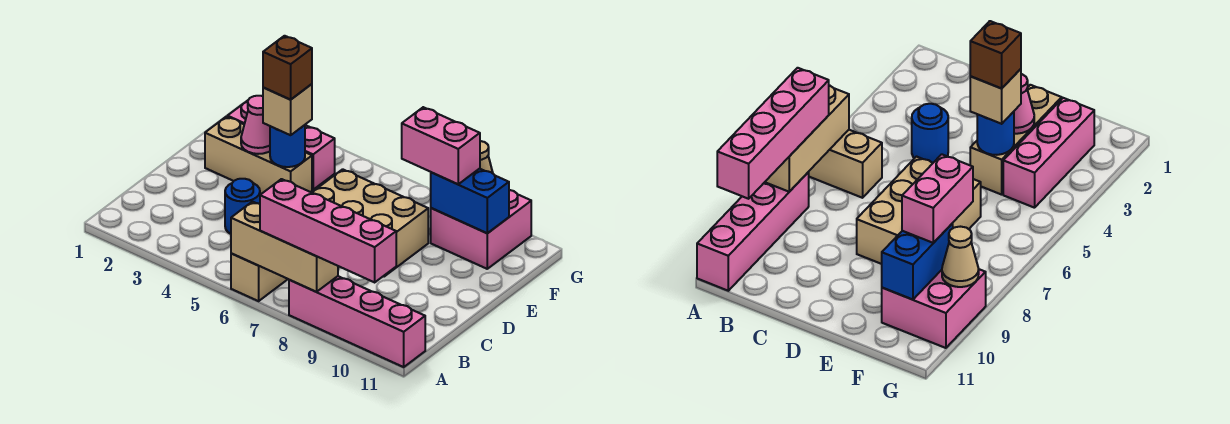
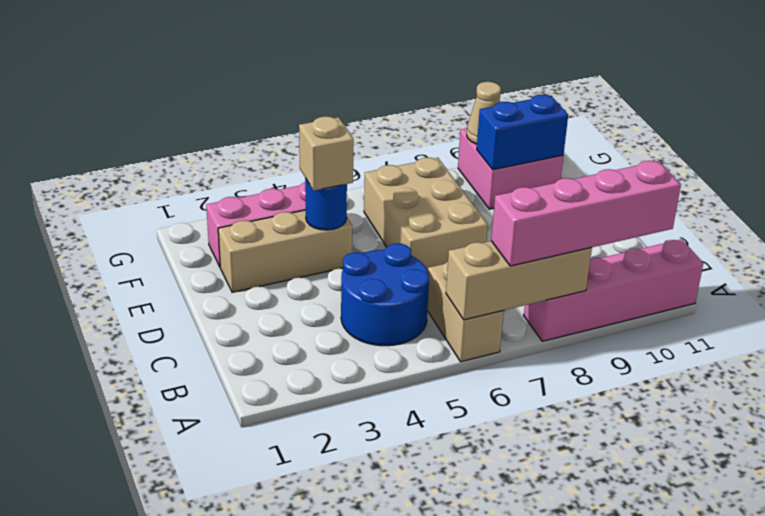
blue 1x1 round brick [225,179,260,234] -> blue 2x2 round brick [341,243,429,346]
tan 2x3 brick [312,169,428,276] -> tan 2x3 brick turned to [364,157,488,271]
pink 1x1 cone [241,96,270,154] -> none
brown 1x1 brick [263,36,312,99] -> none
pink 1x2 brick [402,107,480,184] -> none

